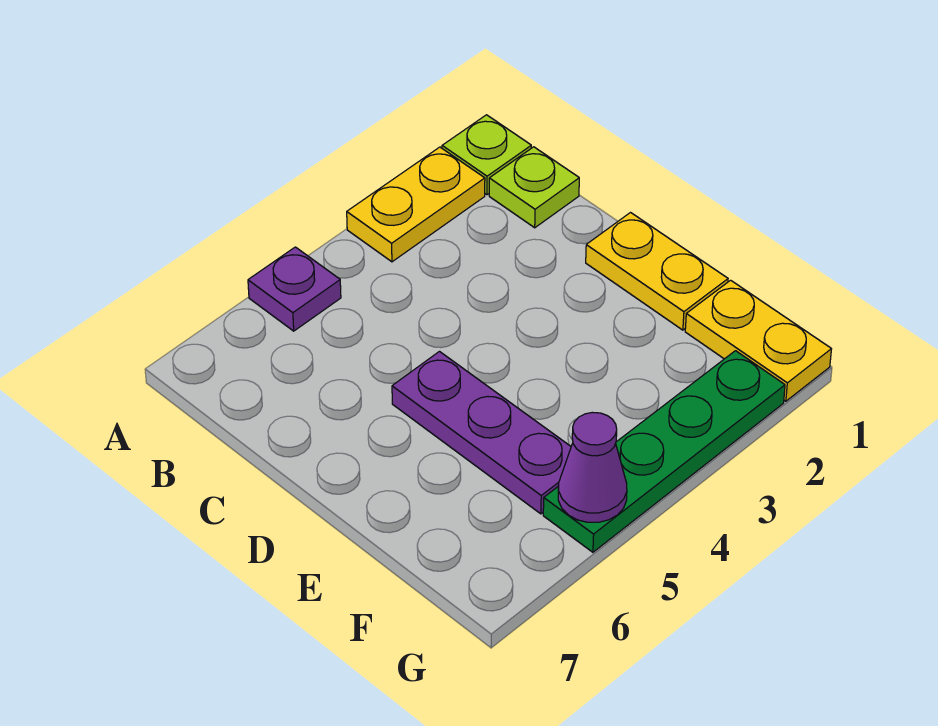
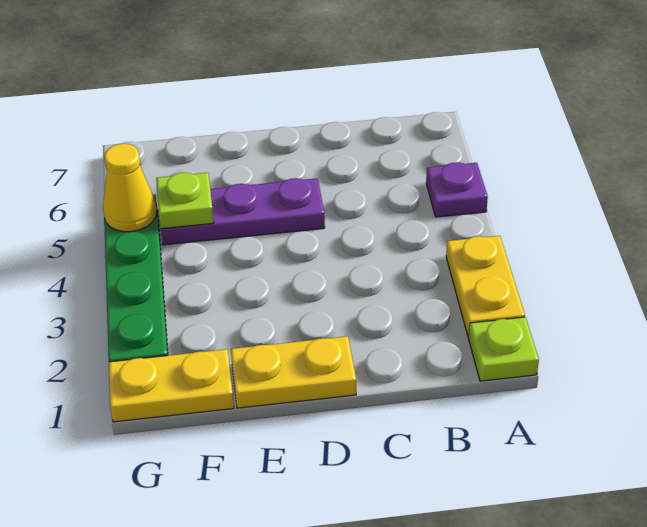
lime 1x1 plate [489,147,579,228] -> lime 1x1 plate moved to [156,172,214,229]
purple 1x1 cone [558,412,627,522] -> yellow 1x1 cone [103,144,157,232]

